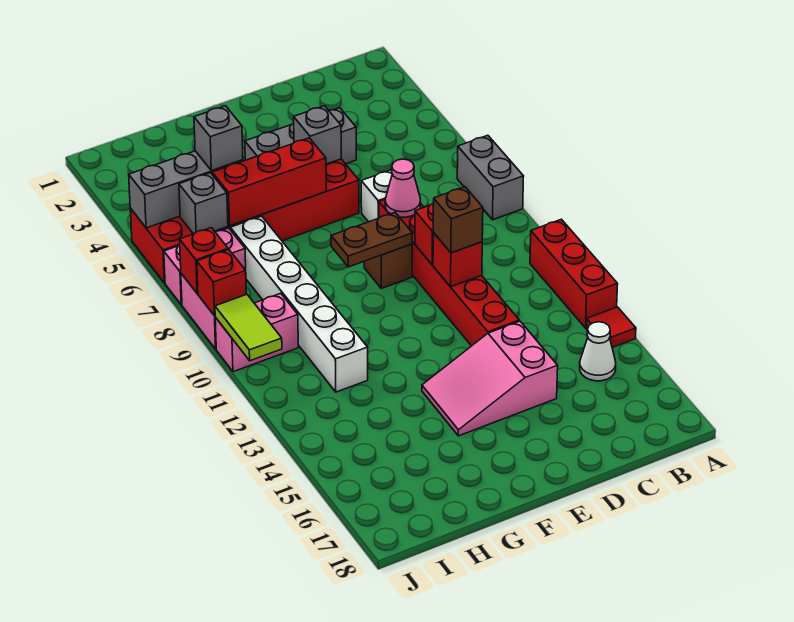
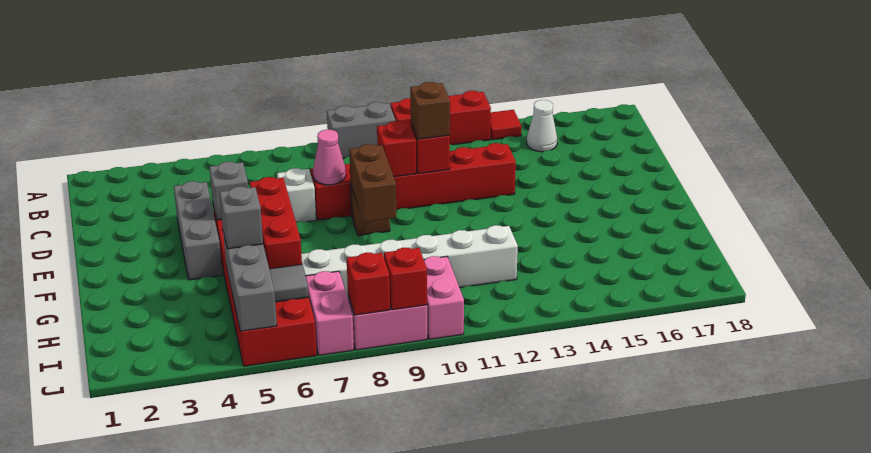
grey 1x2 brick [457,135,524,220] -> grey 1x2 brick moved to [327,102,395,158]
pink 2x3 slope [422,321,558,436] -> none
brown 1x2 plate [331,213,412,267] -> brown 1x2 brick [349,144,396,222]
grey 1x1 brick [179,173,228,234] -> grey 1x1 tile [269,264,309,302]
lime 1x2 tile [215,294,282,361] -> none

